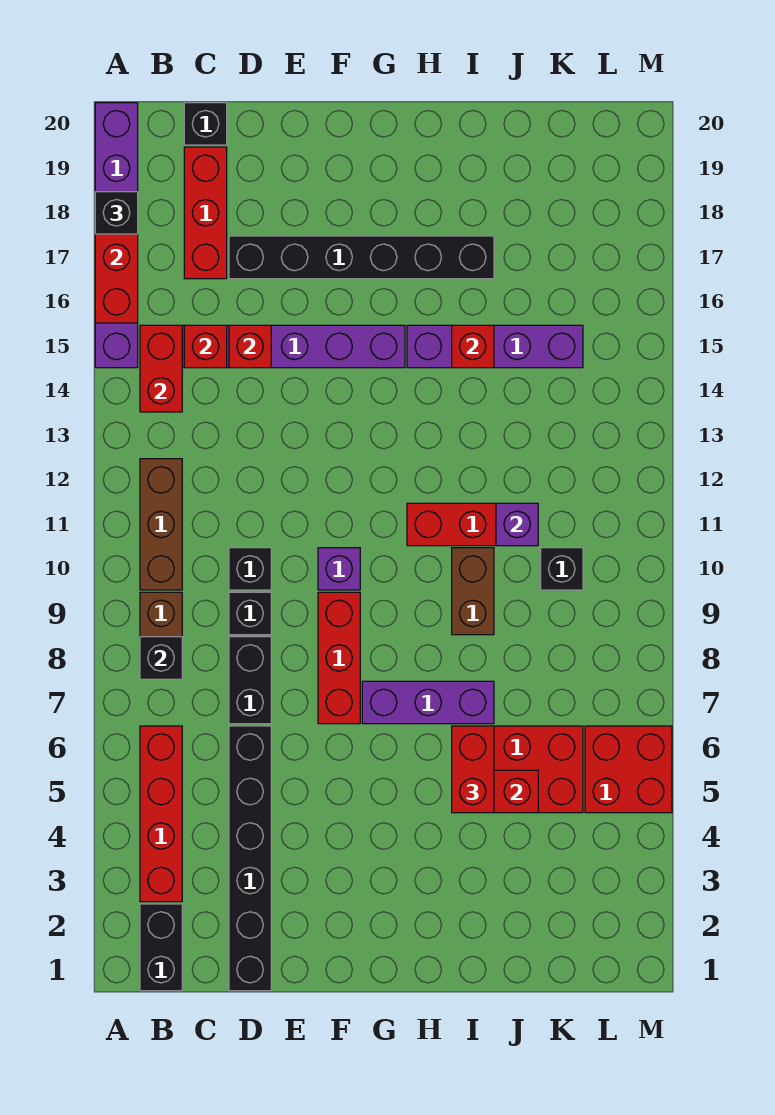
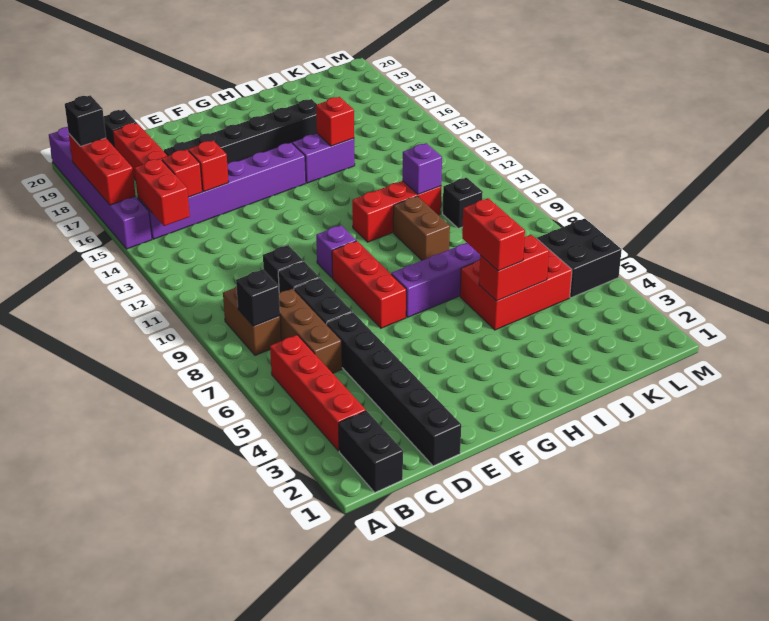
brown 1x3 brick [140,459,182,590] -> brown 1x3 brick moved to [279,289,342,373]
purple 1x4 brick [407,325,583,368] -> purple 1x2 brick [292,134,355,183]
red 2x2 brick [585,726,672,813] -> black 2x2 brick [537,218,622,298]

